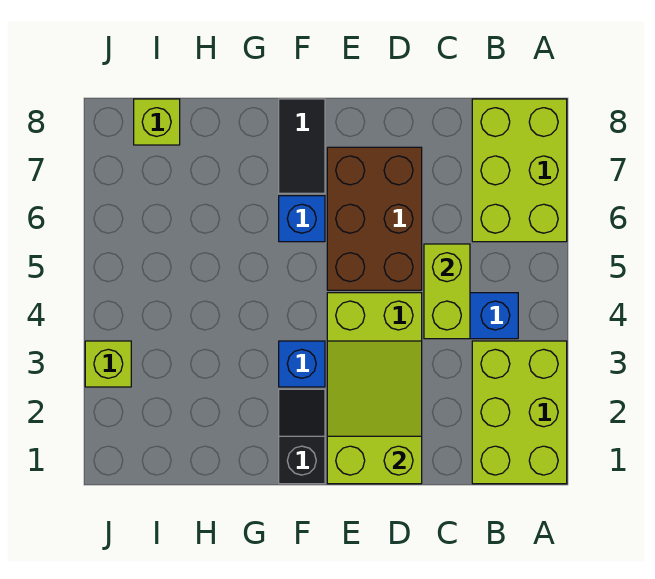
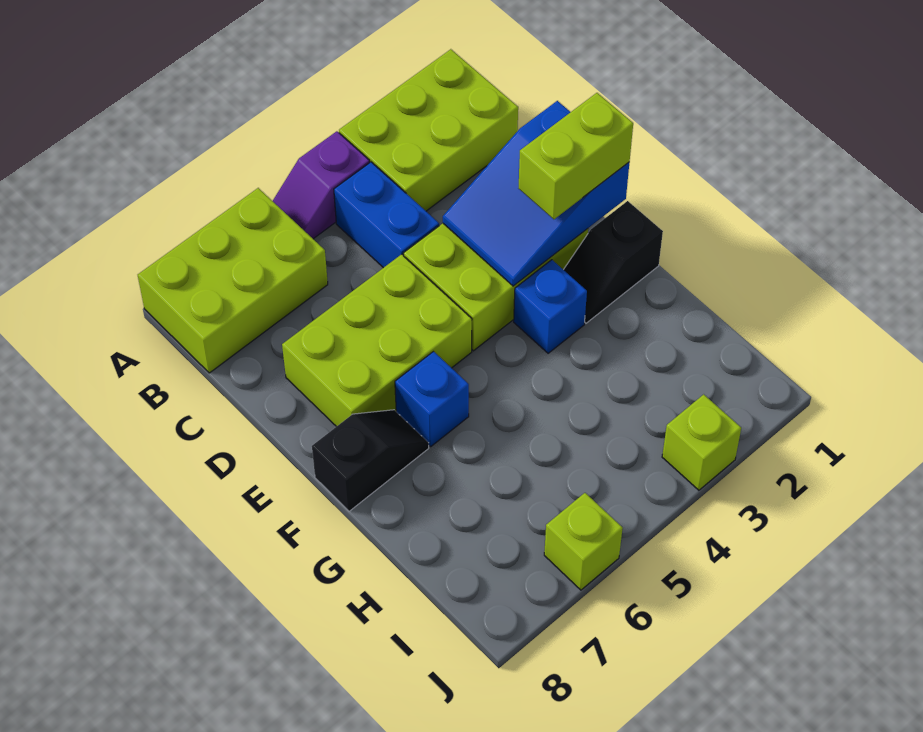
none -> purple 1x2 slope [273,131,370,239]
lime 1x2 brick [424,244,470,339] -> lime 1x2 brick moved to [519,93,633,219]
lime 2x3 slope [327,341,422,484] -> blue 2x3 slope [443,101,629,286]
brown 2x3 brick [327,147,422,290] -> lime 2x3 brick [282,254,472,427]
black 1x2 tile [279,99,325,193] -> black 1x2 slope [312,410,429,511]
lime 1x1 brick [134,99,180,145] -> lime 1x1 brick moved to [544,493,623,590]

